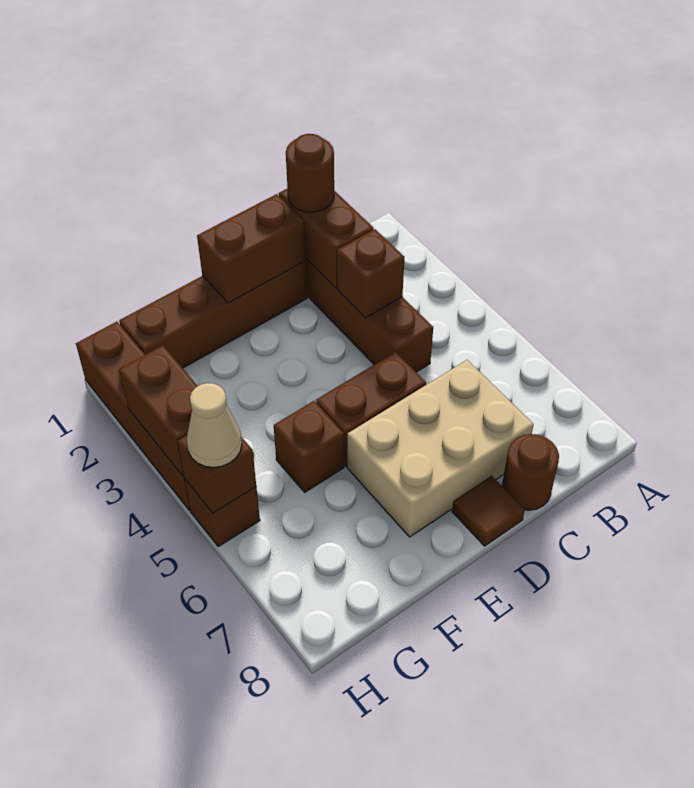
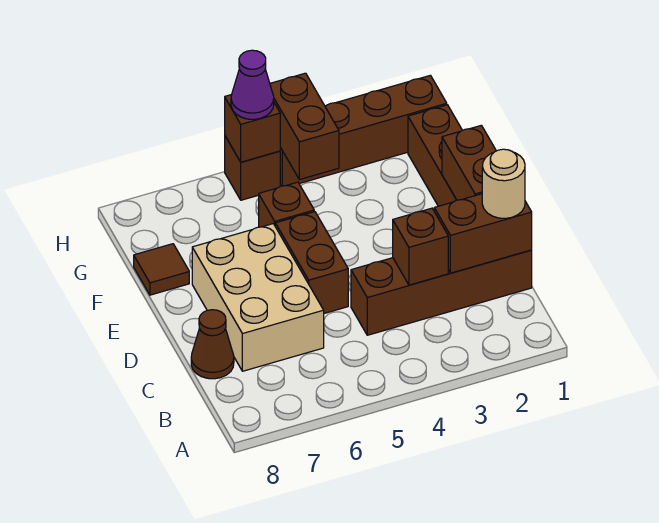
brown 1x1 round brick [286,134,334,212] -> tan 1x1 round brick [482,149,525,218]
brown 1x1 round brick [502,434,559,510] -> brown 1x1 cone [191,310,234,379]
brown 1x1 tile [452,476,525,546] -> brown 1x1 tile moved to [134,244,189,295]
brown 1x2 brick [119,346,197,476] -> brown 1x2 brick turned to [270,73,339,180]
tan 1x1 cone [187,383,242,467] -> purple 1x1 cone [231,50,274,119]

